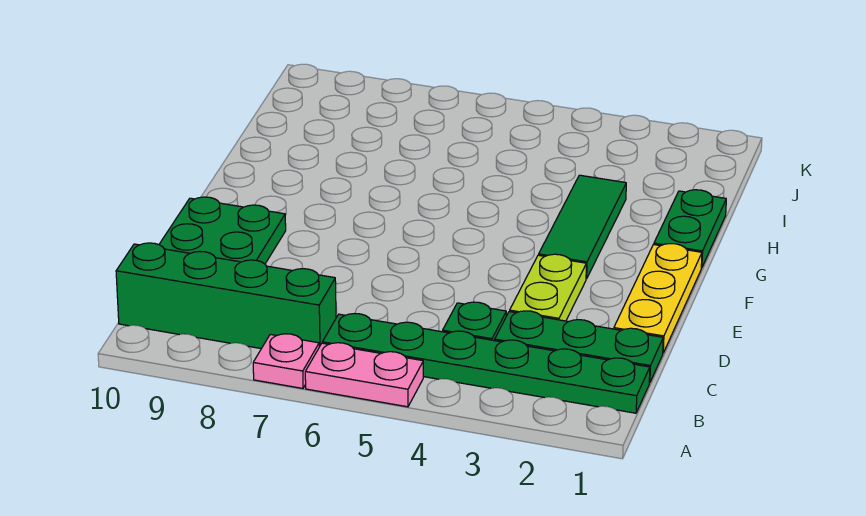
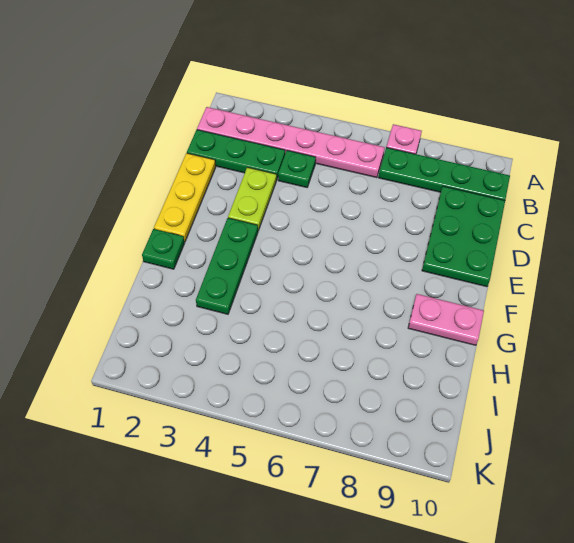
pink 1x2 plate [305,343,423,407] -> pink 1x2 plate moved to [408,294,484,345]
green 1x6 plate [322,314,650,413] -> pink 1x6 plate [197,107,385,178]
green 1x4 brick [116,243,336,349] -> green 1x4 plate [378,148,510,200]
green 1x3 tile [539,175,626,279] -> green 1x3 plate [196,218,258,314]
green 1x2 plate [654,190,726,268] -> green 1x1 plate [142,229,184,269]

